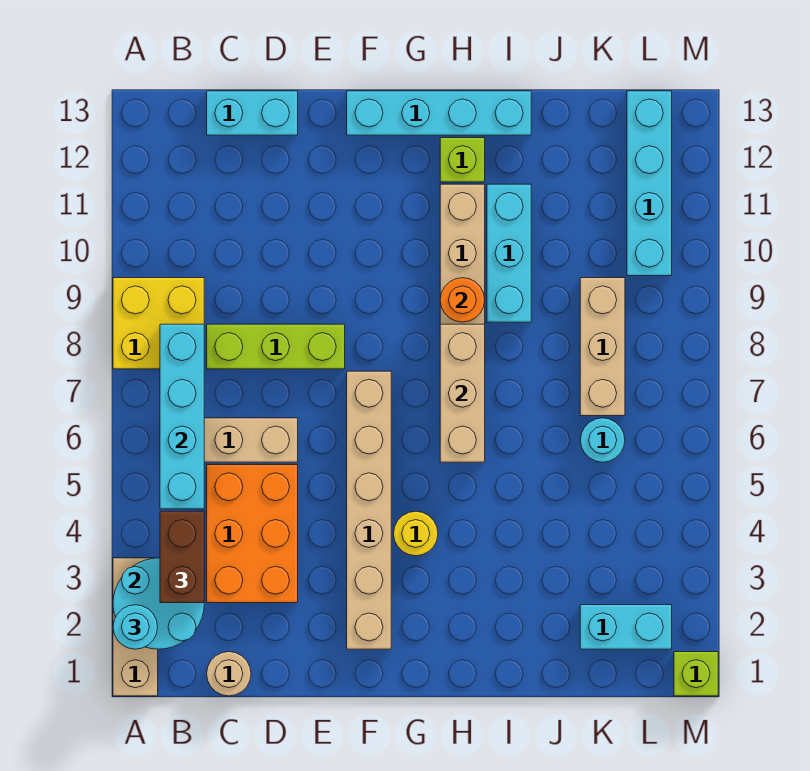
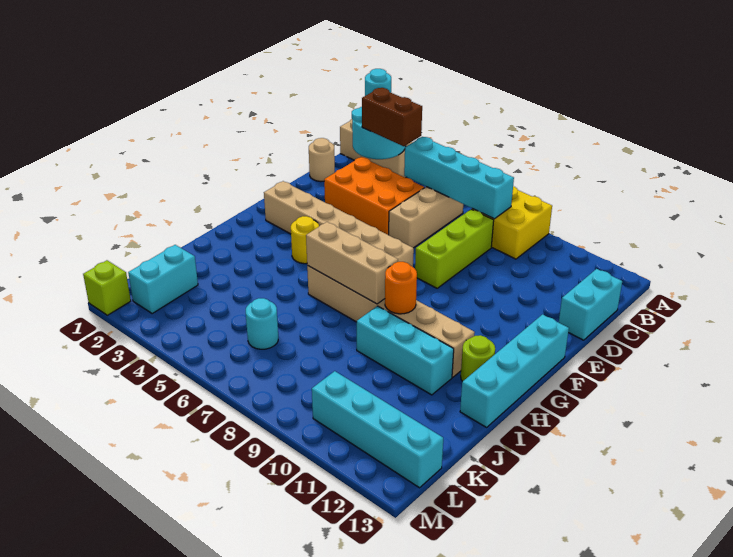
lime 1x1 brick [440,138,485,182] -> lime 1x1 round brick [461,335,495,382]
tan 1x3 brick [580,278,625,416] -> none

